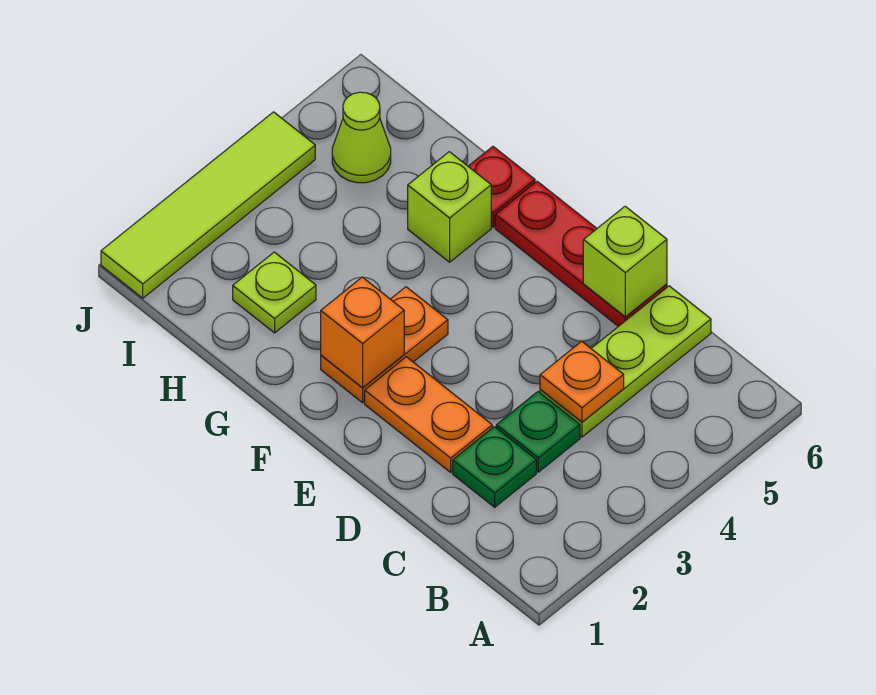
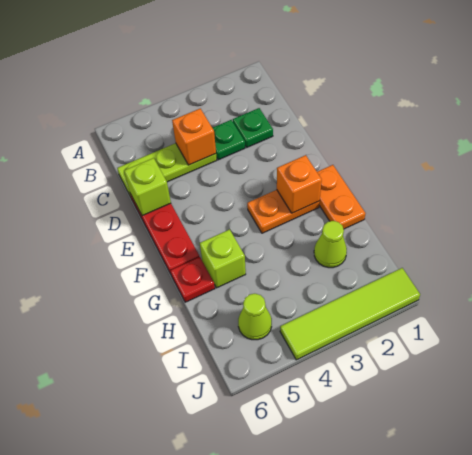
orange 1x1 plate [540,341,624,422] -> orange 1x1 brick [172,109,216,165]
orange 1x2 plate [365,357,492,472] -> orange 1x2 plate moved to [317,165,365,229]
lime 1x1 plate [233,252,316,333] -> lime 1x1 cone [314,221,347,268]

